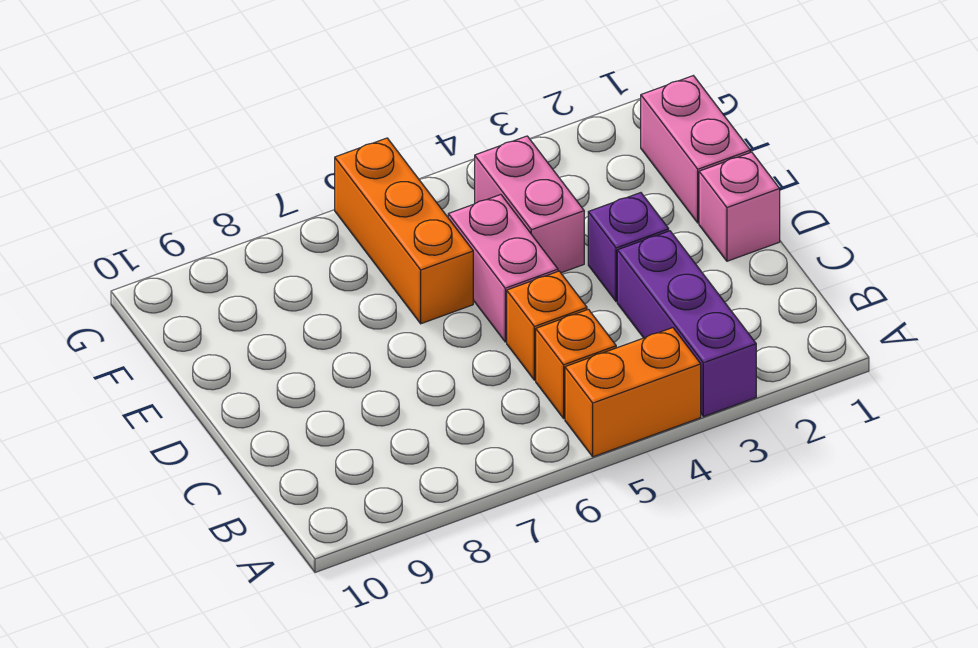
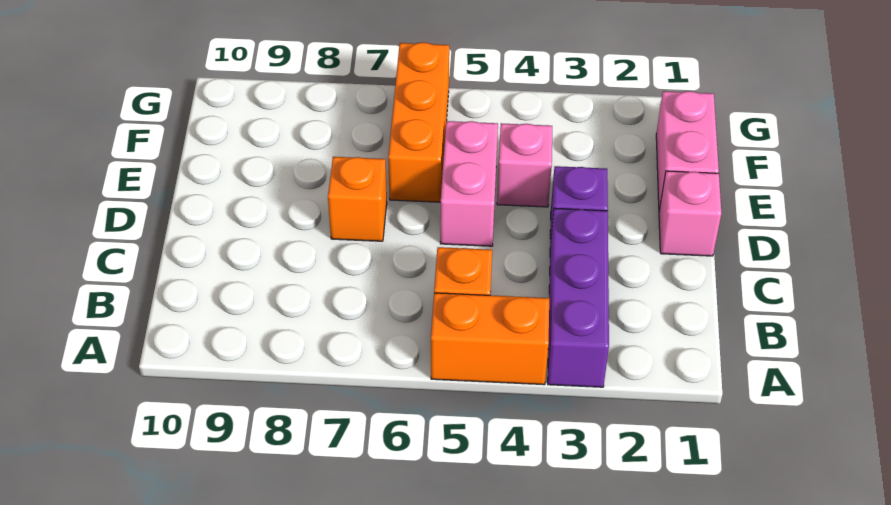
orange 1x1 brick [507,271,587,380] -> orange 1x1 brick moved to [328,157,387,241]
pink 1x2 brick [475,136,584,273] -> pink 1x1 brick [497,123,552,207]

